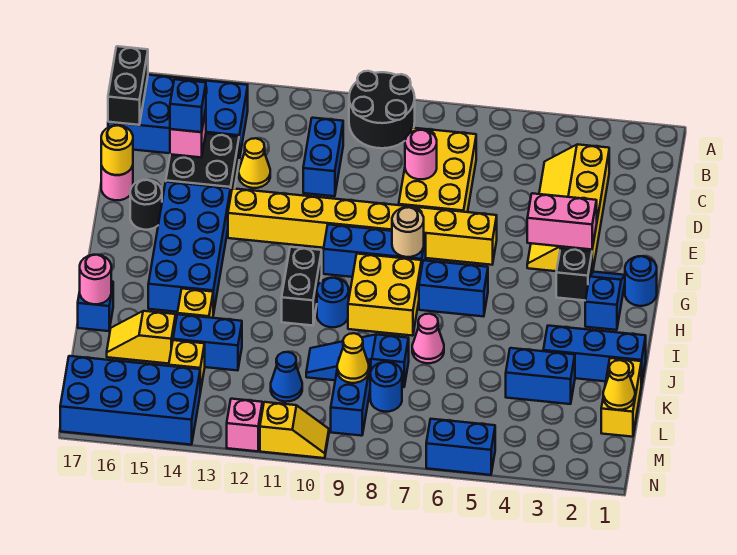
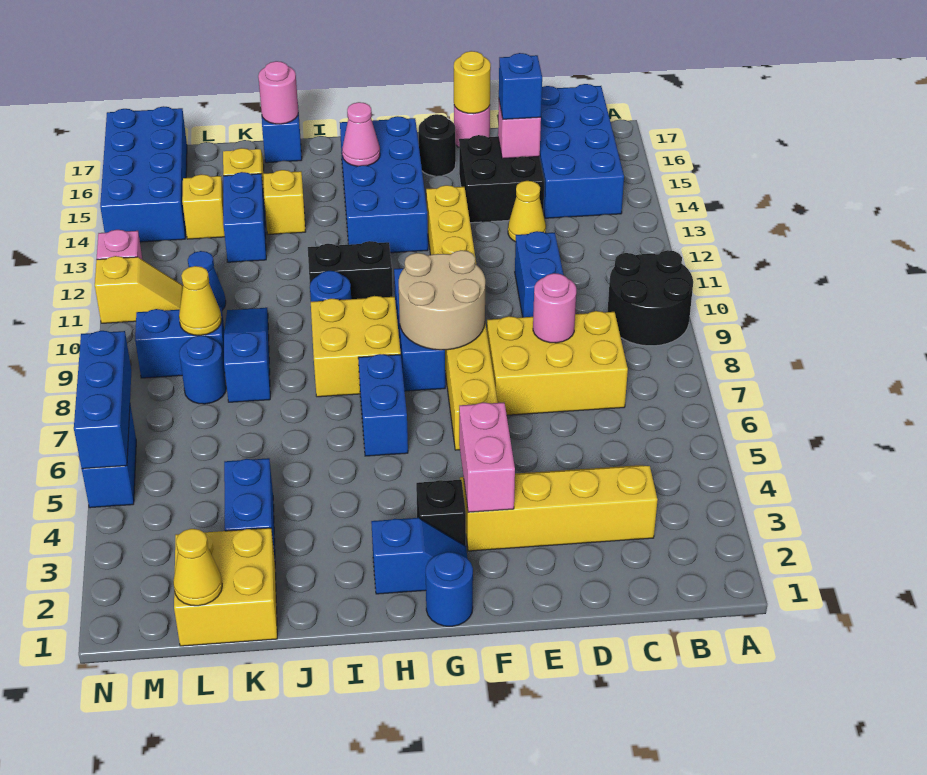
black 1x2 brick [108,46,148,125] -> none
blue 1x2 brick [303,118,343,196] -> blue 1x2 brick turned to [515,231,564,317]
blue 2x4 brick [148,182,231,315] -> blue 2x4 brick turned to [340,116,428,253]
tan 1x1 round brick [392,207,424,257] -> tan 2x2 round brick [399,250,485,350]
blue 1x3 brick [543,326,646,385] -> blue 1x3 brick moved to [74,331,131,469]
pink 1x1 cone [412,314,444,363] -> pink 1x1 cone moved to [342,102,380,166]
yellow 1x2 brick [601,358,641,437] -> yellow 2x2 brick [174,528,277,646]
yellow 1x2 slope [260,402,329,458] -> yellow 1x2 slope turned to [95,256,183,323]

